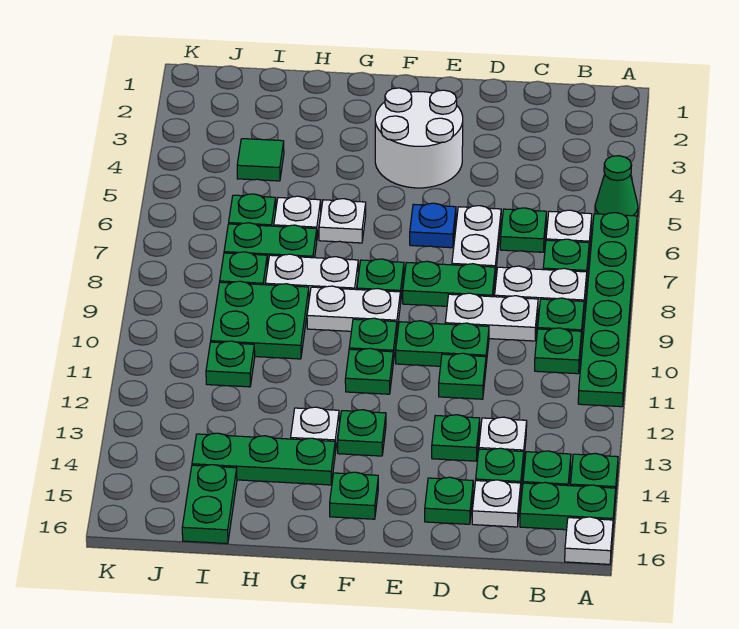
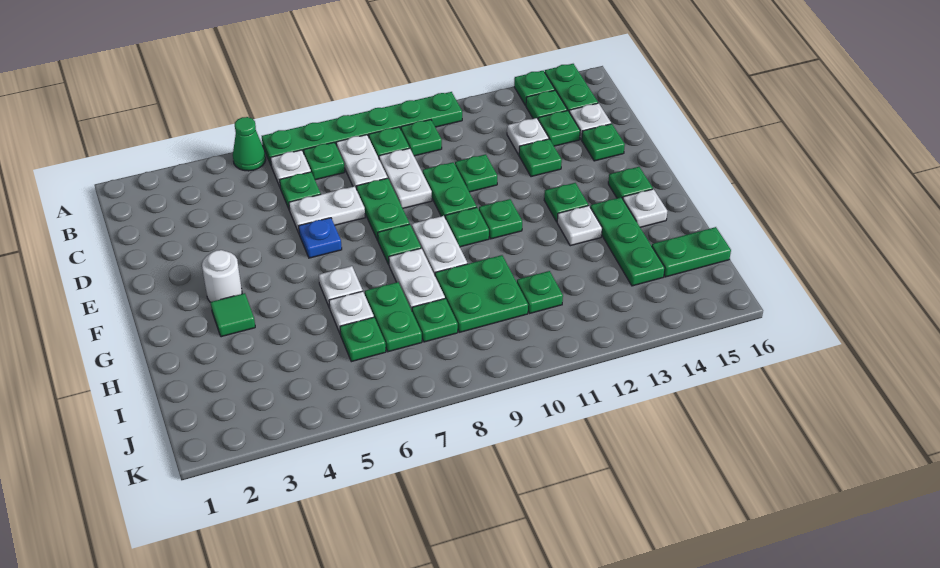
white 1x1 plate [565,517,613,564] -> white 1x1 plate moved to [623,189,667,227]
white 2x2 round brick [375,88,463,188] -> white 1x1 round brick [202,250,242,302]
green 1x1 tile [237,139,284,181] -> green 1x1 tile moved to [210,293,255,337]

